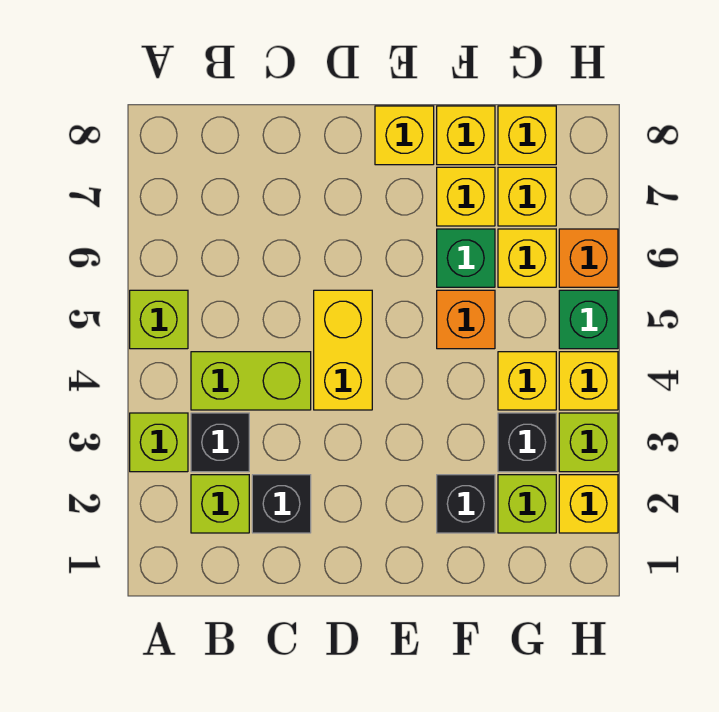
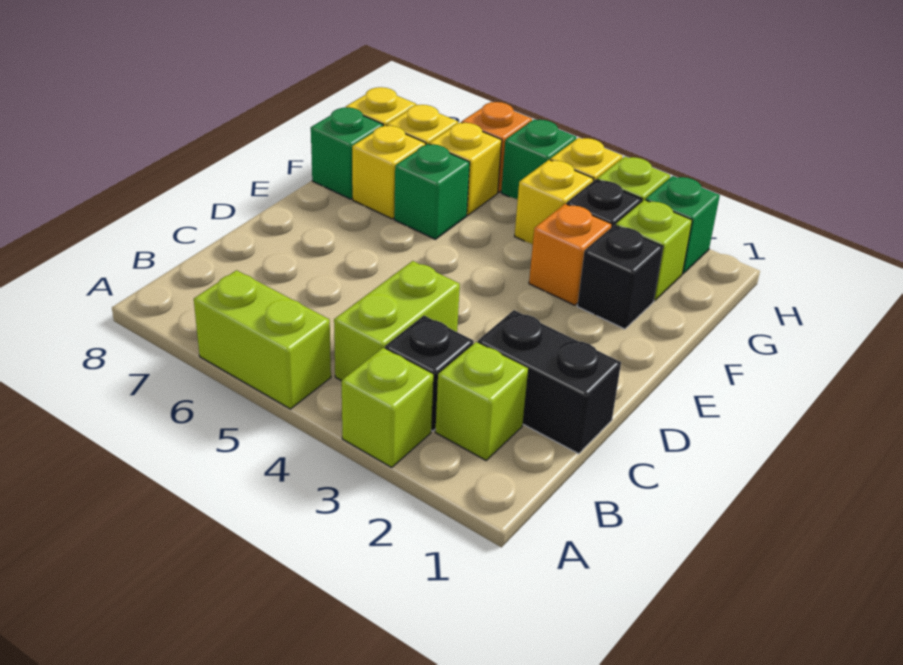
lime 1x1 brick [130,290,188,349] -> lime 1x2 brick [194,270,331,409]
black 1x1 brick [252,475,311,533] -> black 1x2 brick [478,310,621,454]
yellow 1x2 brick [314,290,372,410] -> none
yellow 1x1 brick [375,106,434,165] -> none
orange 1x1 brick [437,290,495,349] -> orange 1x1 brick moved to [529,204,612,305]
yellow 1x1 brick [437,106,495,165] -> green 1x1 brick [311,108,383,199]
yellow 1x1 brick [559,475,618,533] -> green 1x1 brick [646,176,720,274]

